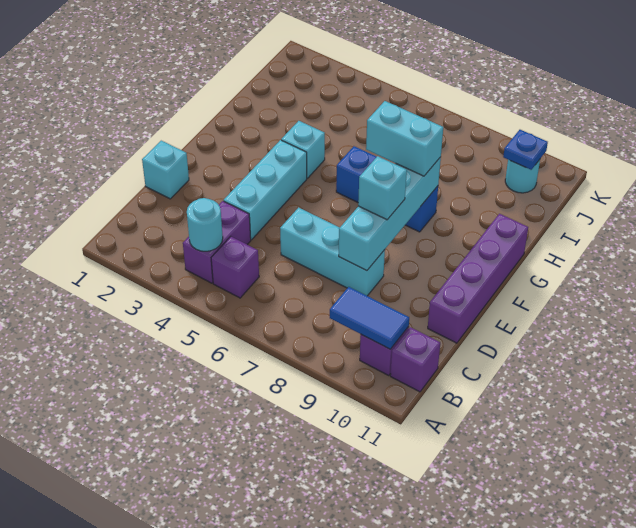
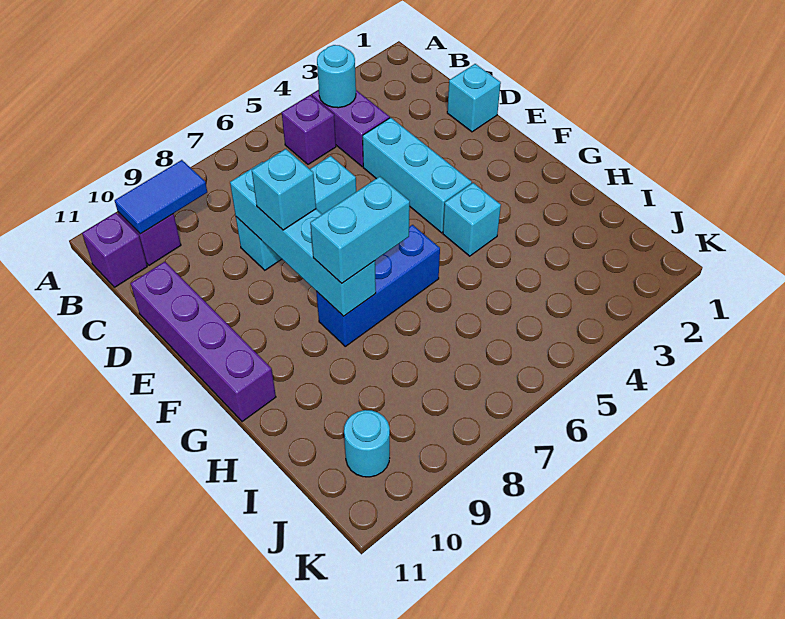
blue 1x1 plate [503,130,548,170] -> none

